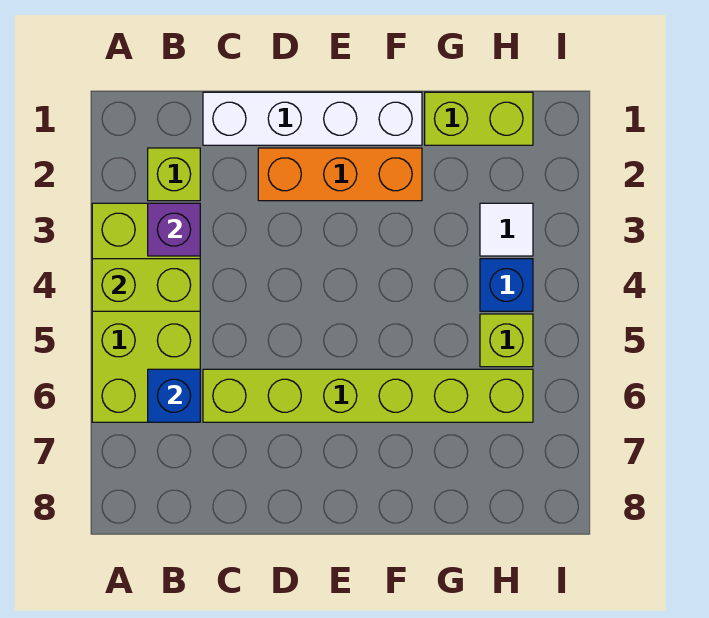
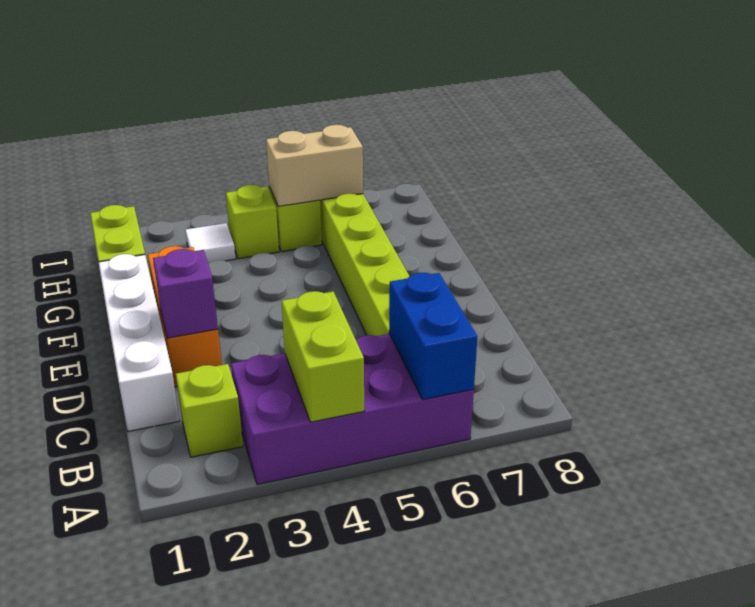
lime 2x4 brick [92,203,200,422] -> purple 2x4 brick [231,334,474,485]
purple 1x1 brick [148,203,200,256] -> purple 1x1 brick moved to [153,249,218,338]
blue 1x1 brick [148,369,200,422] -> blue 1x2 brick [389,273,478,400]
blue 1x1 brick [480,259,533,311] -> lime 1x1 brick [226,185,279,259]
none -> tan 1x2 brick [266,125,363,206]

